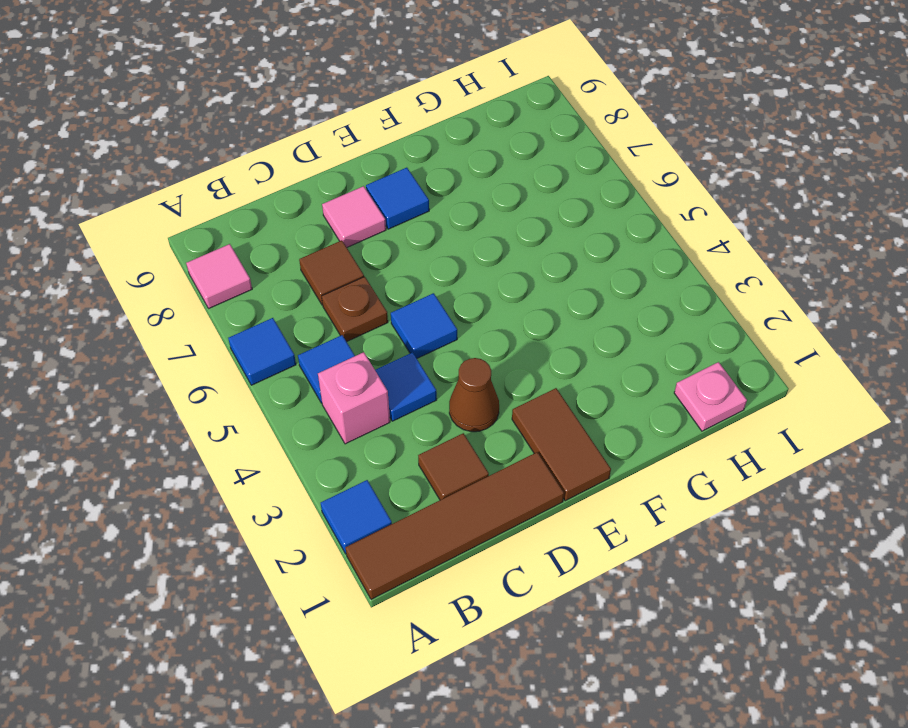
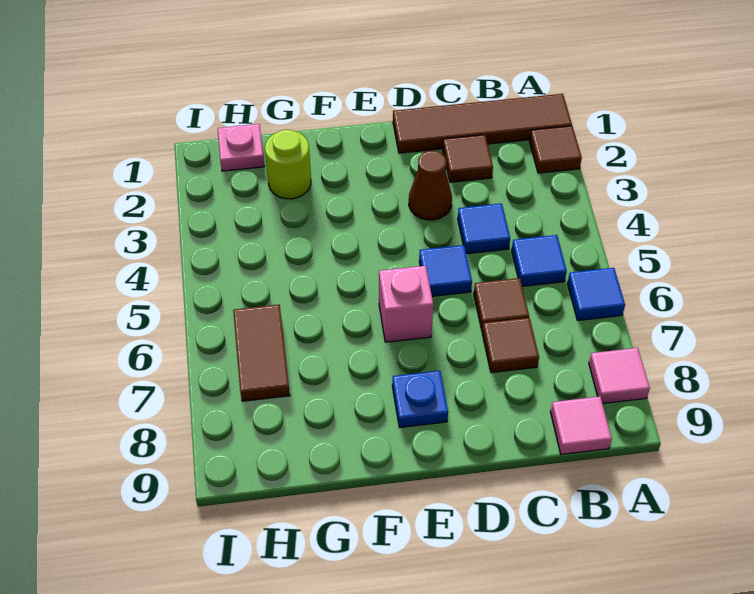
blue 1x1 tile [321,480,392,554] -> brown 1x1 tile [530,126,582,173]
pink 1x1 brick [318,352,390,444] -> pink 1x1 brick moved to [379,266,433,342]
brown 1x1 plate [322,277,388,342] -> brown 1x1 tile [474,278,529,331]
pink 1x1 tile [322,186,386,247] -> pink 1x1 tile moved to [551,396,612,455]
brown 1x2 tile [512,388,611,501] -> brown 1x2 tile moved to [233,305,290,401]
blue 1x1 tile [366,168,429,229] -> blue 1x1 plate [392,371,448,428]
none -> lime 1x1 round brick [265,130,311,199]

